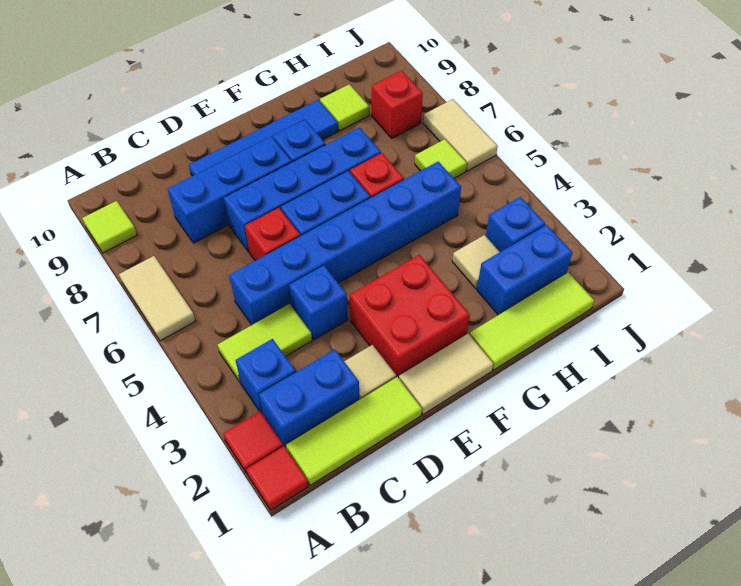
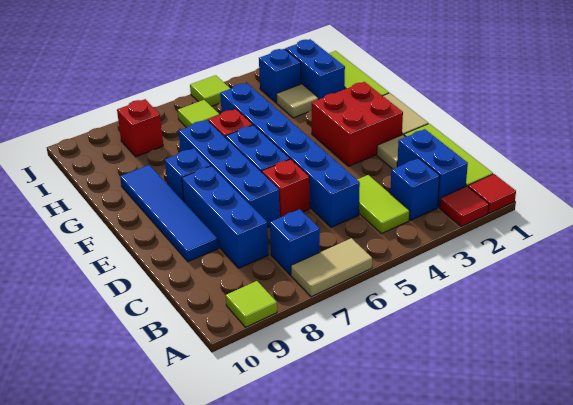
blue 1x1 brick [289,265,348,340] -> blue 1x1 brick moved to [270,209,320,275]
lime 1x1 tile [320,84,369,131] -> lime 1x1 tile moved to [190,75,231,106]
tan 1x2 tile [423,99,498,171] -> none

